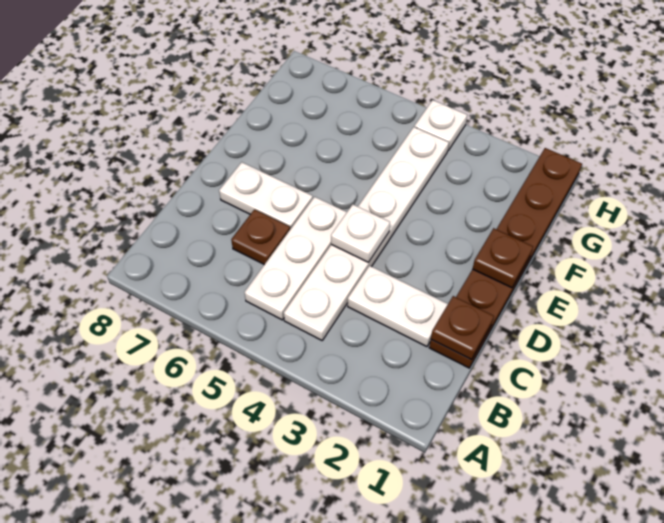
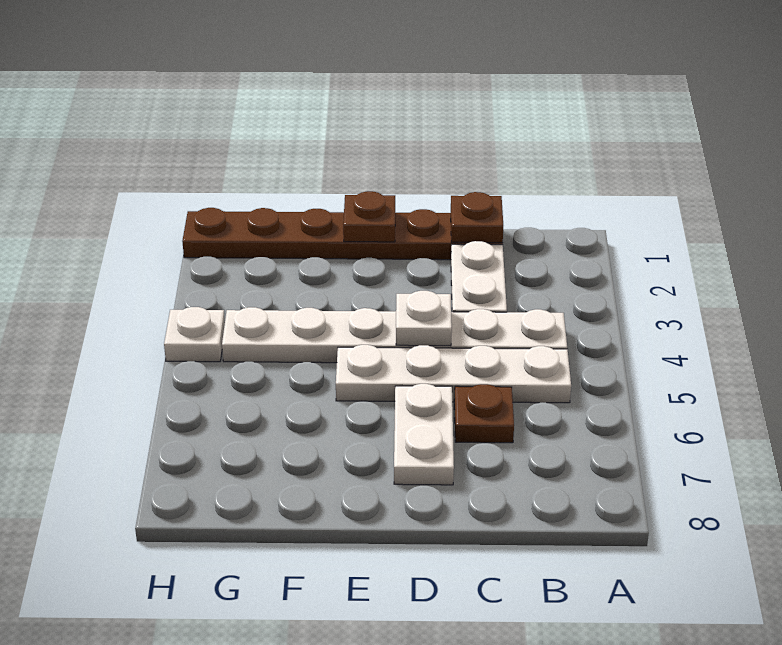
white 1x3 plate [244,197,347,320] -> white 1x4 plate [336,345,571,403]

